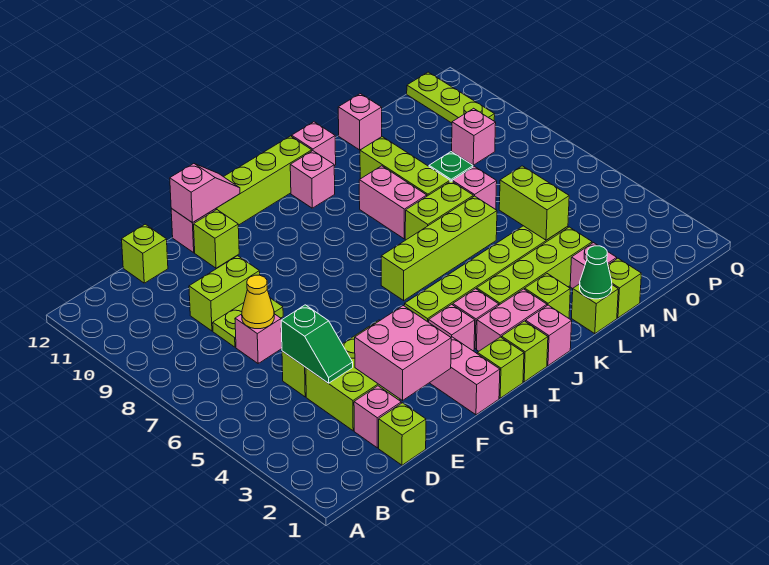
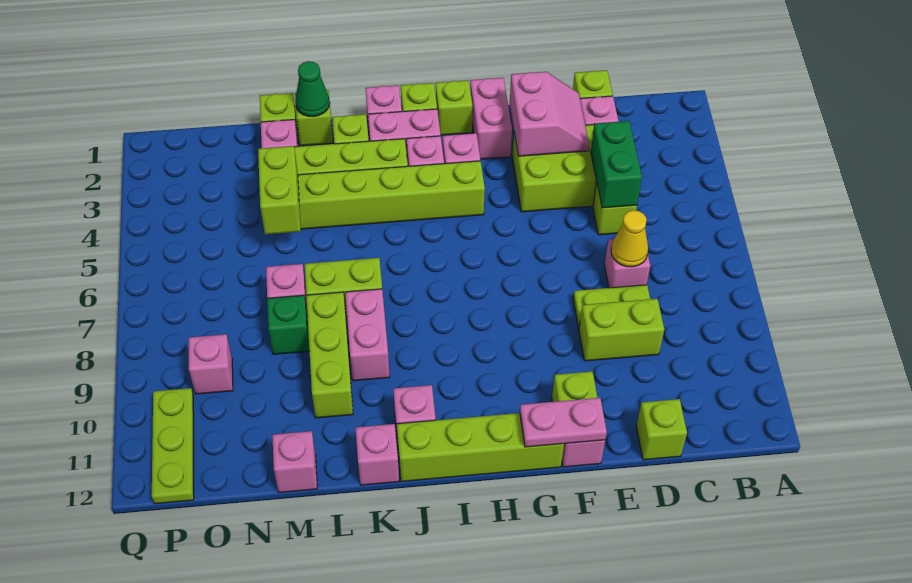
green 1x2 slope [281,305,353,383] -> green 1x2 brick [591,121,642,208]
pink 2x2 brick [355,306,451,401] -> pink 2x2 slope [510,72,589,156]
pink 1x2 slope [170,164,240,223] -> pink 1x2 plate [520,398,607,447]
lime 1x4 brick [381,196,497,300] -> none

